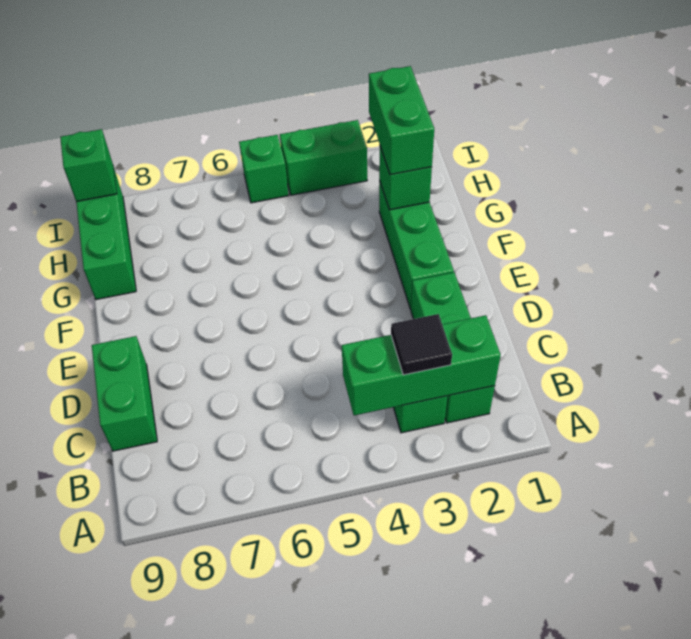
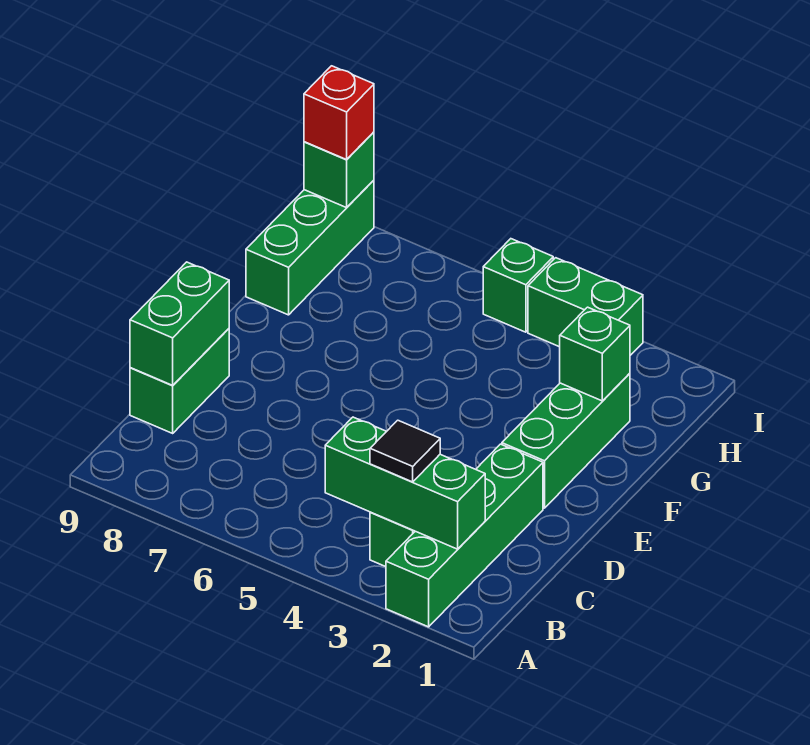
green 1x3 brick [411,272,495,423] -> green 1x4 brick [386,444,543,627]
green 1x2 brick [369,66,434,175] -> green 1x2 brick moved to [130,262,229,385]
none -> red 1x1 brick [304,66,374,160]

